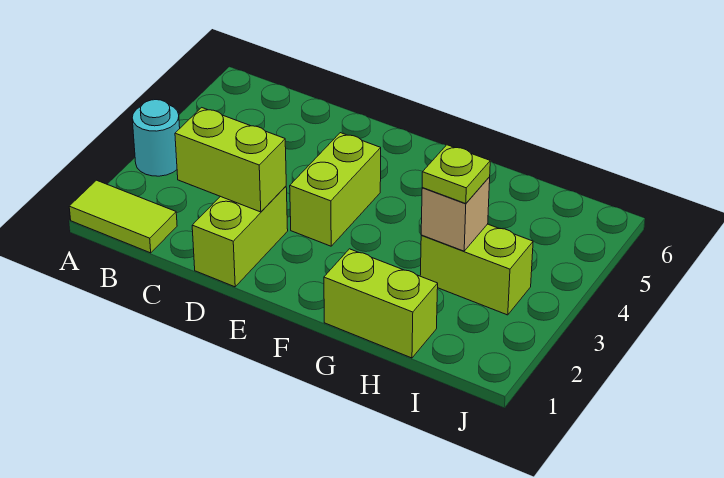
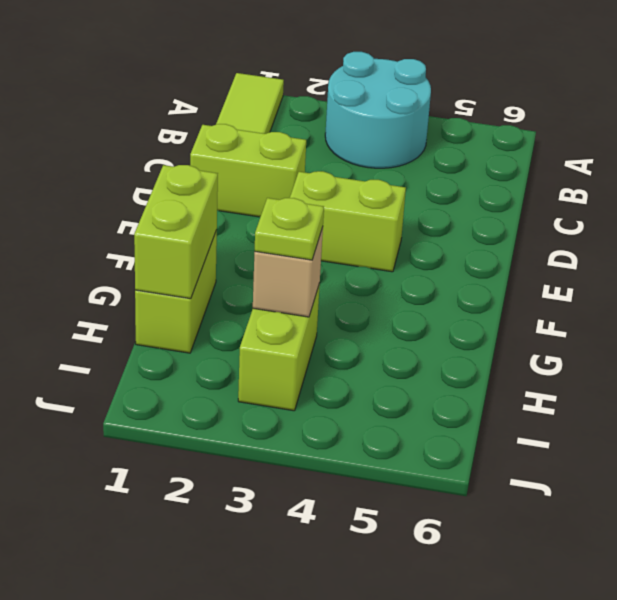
cyan 1x1 round brick [132,100,180,176] -> cyan 2x2 round brick [325,52,431,168]
lime 1x2 brick [175,108,286,212] -> lime 1x2 brick moved to [134,165,218,299]

